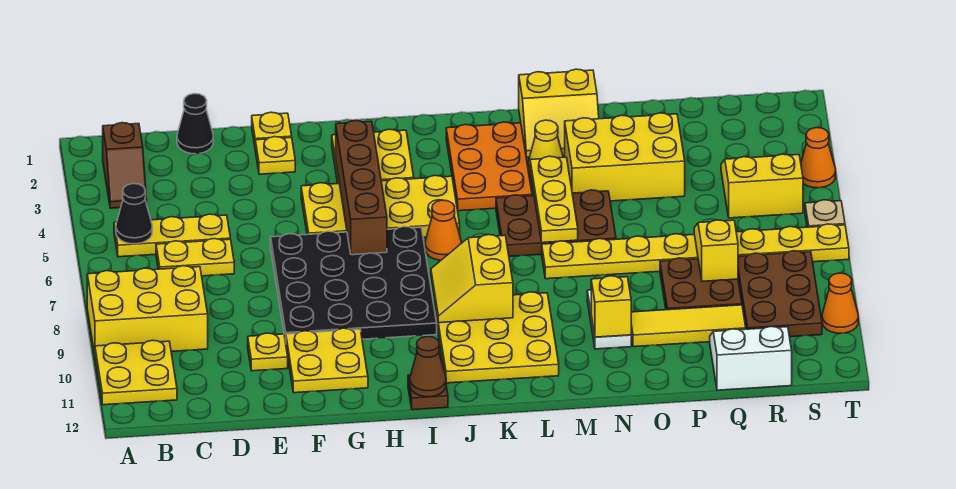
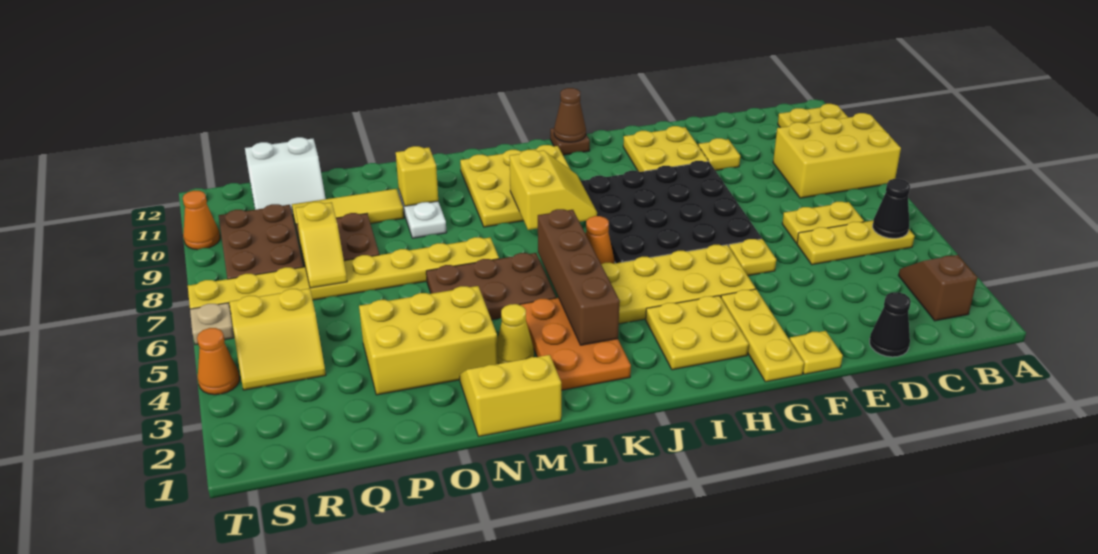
yellow 1x1 plate [255,137,295,174] -> yellow 1x1 plate moved to [729,239,776,276]
brown 1x4 brick [336,121,387,255] -> brown 1x4 brick moved to [538,209,620,345]
yellow 1x3 plate [530,156,578,243] -> yellow 1x3 plate moved to [721,289,804,382]

